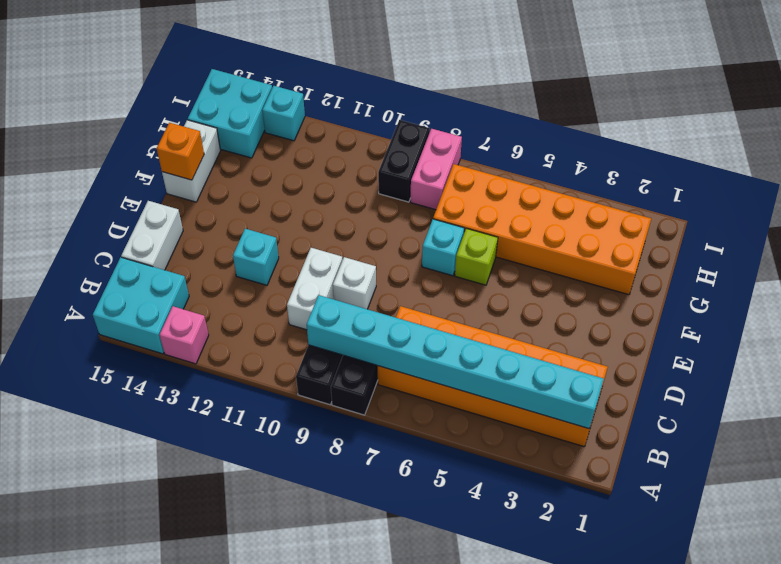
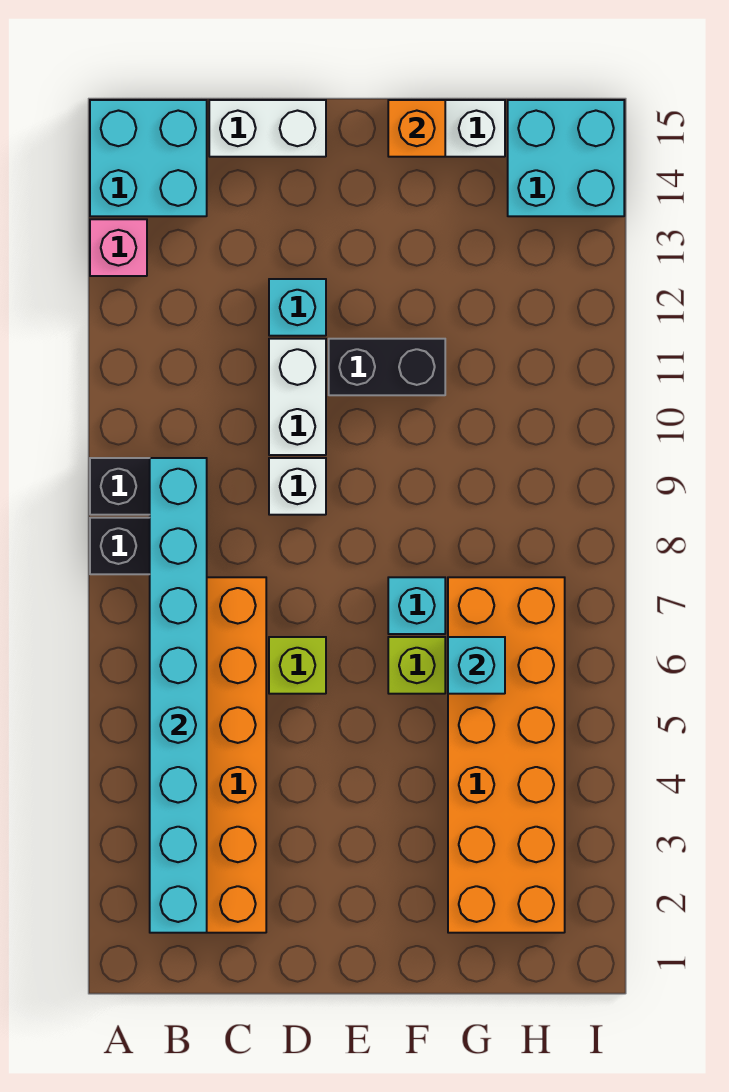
white 1x2 brick [287,248,343,330] -> white 1x2 brick turned to [269,339,326,455]
none -> lime 1x1 brick [269,637,326,694]
pink 1x2 brick [410,129,462,210] -> none
black 1x2 brick [378,120,430,202] -> black 1x2 brick moved to [329,339,445,395]
cyan 1x1 brick [262,86,305,141] -> cyan 1x1 brick moved to [448,637,505,694]

